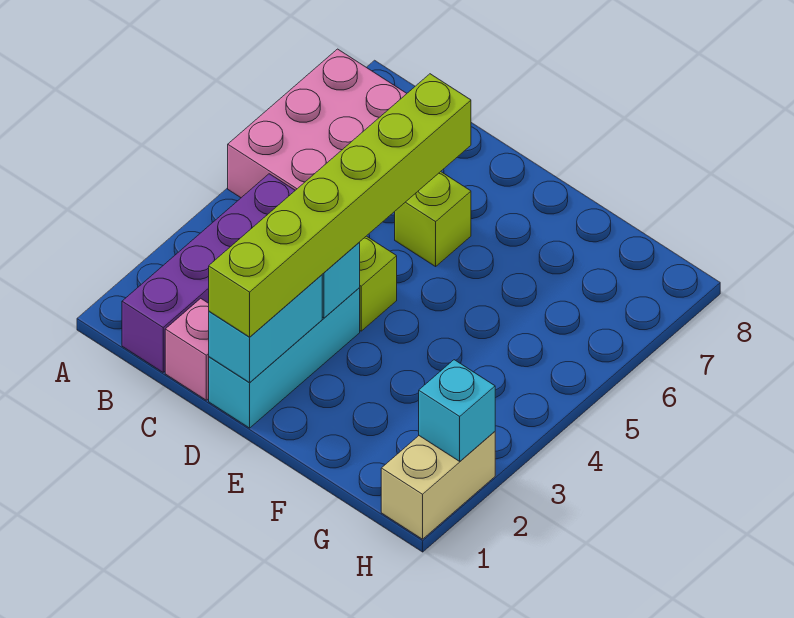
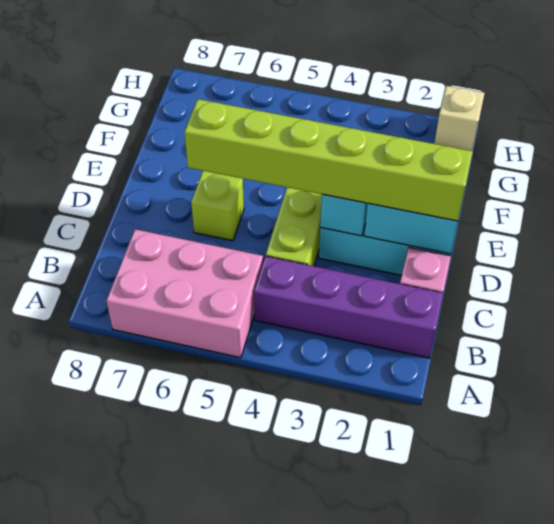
tan 1x2 brick [381,432,495,539] -> tan 1x1 brick [434,86,485,151]
cyan 1x1 brick [419,360,495,461] -> none

